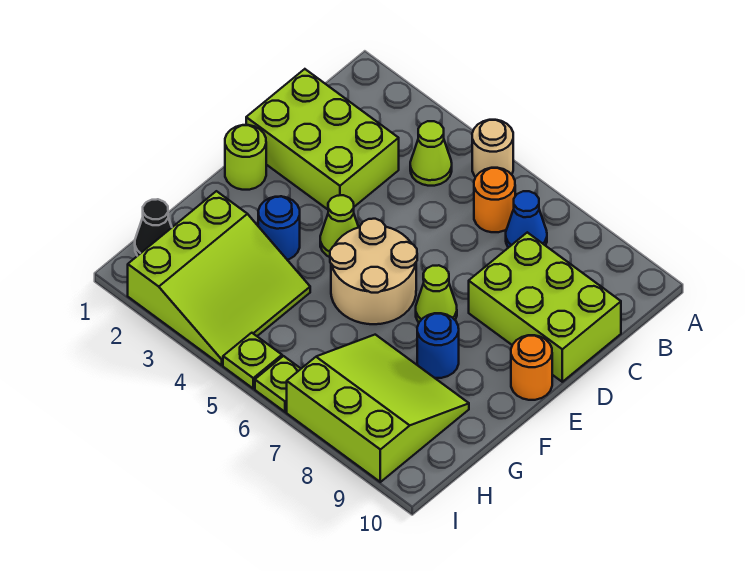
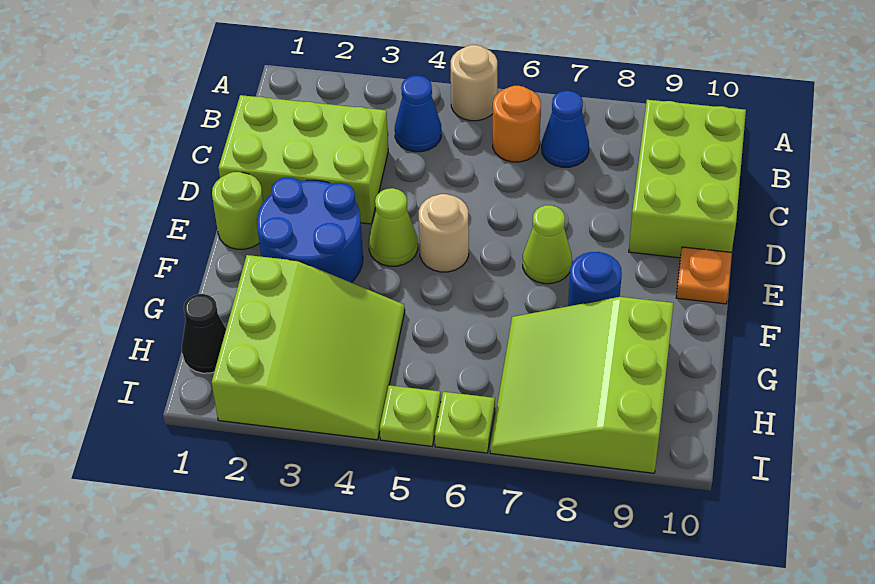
lime 1x1 cone [410,121,452,186] -> blue 1x1 cone [395,76,441,152]
lime 2x3 brick [469,232,621,382] -> lime 2x3 brick turned to [629,100,746,258]
tan 2x2 round brick [330,219,417,324] -> tan 1x1 round brick [419,194,469,272]
orange 1x1 round brick [511,335,552,400] -> orange 1x1 plate [676,247,732,304]
blue 1x1 round brick [258,196,300,260] -> blue 2x2 round brick [257,177,363,283]
lime 3x3 slope [287,335,469,482] -> lime 3x3 slope turned to [490,297,673,473]

